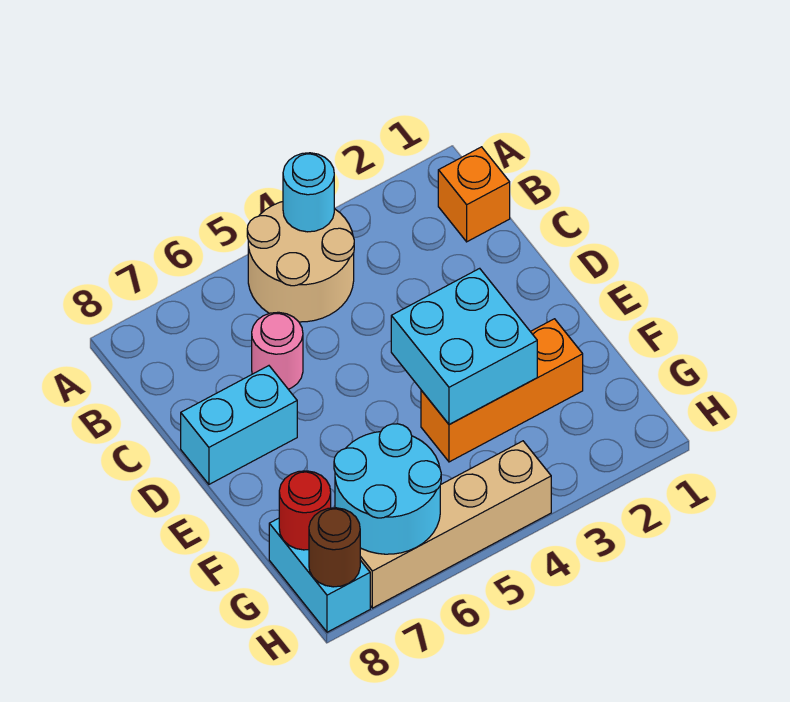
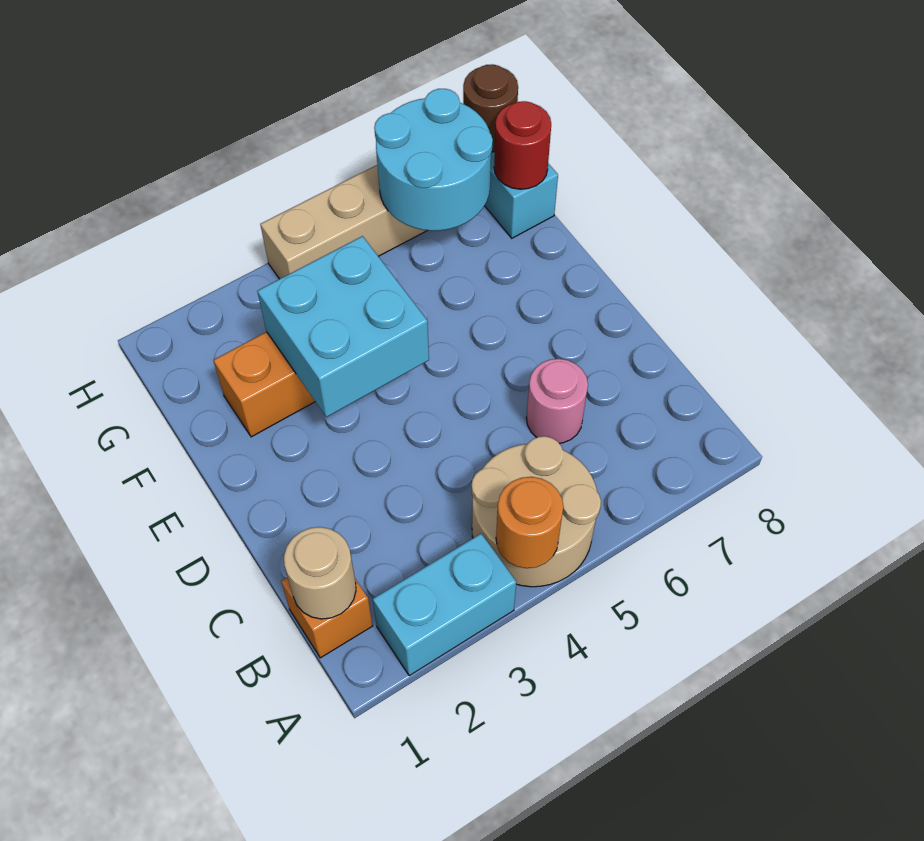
cyan 1x1 round brick [283,153,334,232] -> orange 1x1 round brick [496,477,563,568]
none -> tan 1x1 round brick [284,527,356,619]
cyan 1x2 brick [181,366,297,484] -> cyan 1x2 brick moved to [373,534,516,676]

